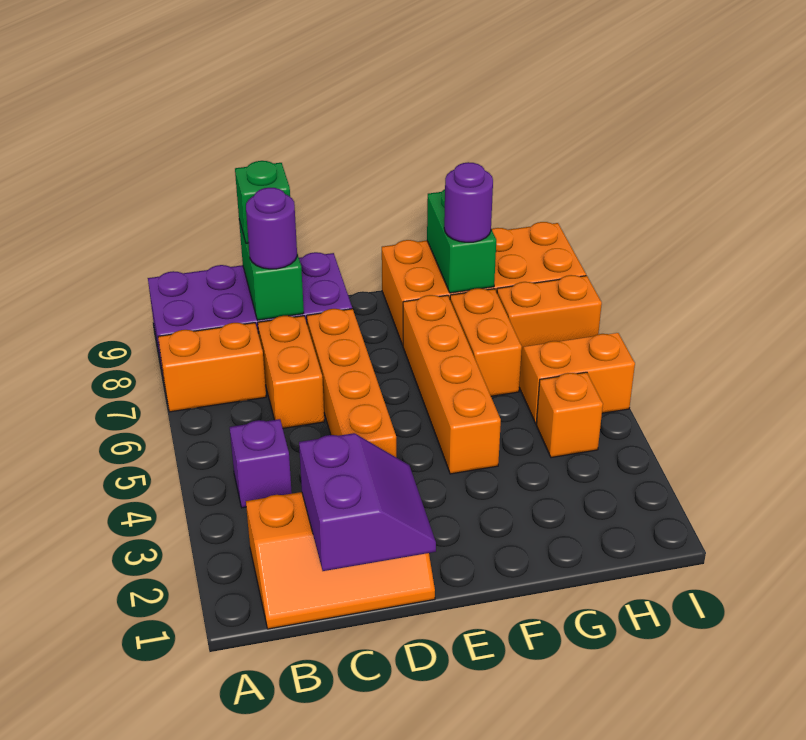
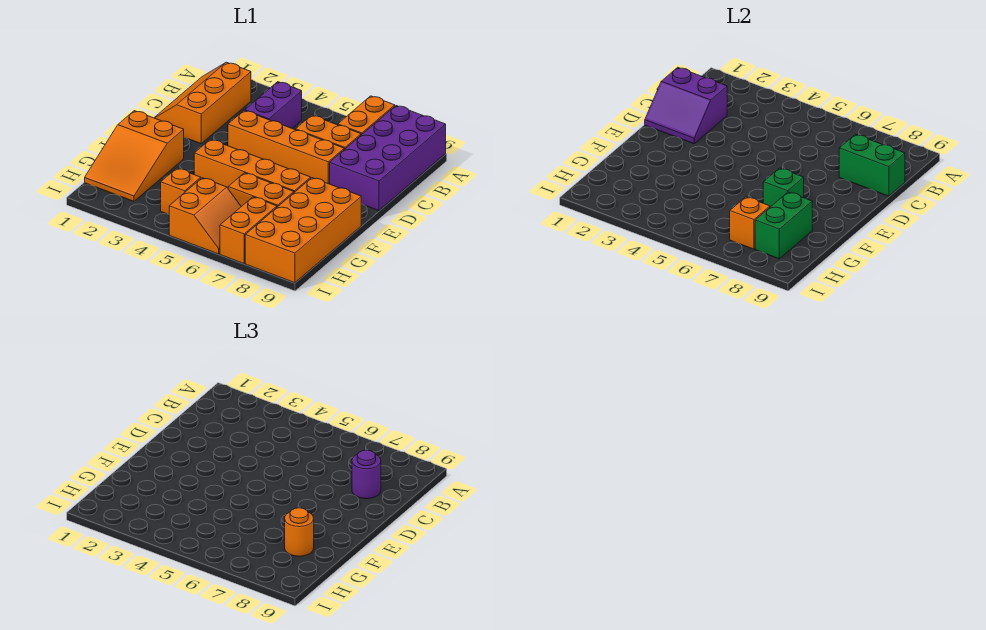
purple 1x1 brick [230,419,292,508] -> purple 1x2 brick [245,82,302,128]
green 1x1 brick [235,161,290,243] -> green 1x1 brick moved to [763,168,804,207]
none -> orange 2x3 slope [85,111,184,201]
green 1x2 brick [427,189,496,293] -> green 1x2 brick turned to [755,192,812,259]
purple 1x1 round brick [444,162,493,242] -> orange 1x1 round brick [285,508,314,556]
none -> orange 1x1 brick [730,197,770,249]

